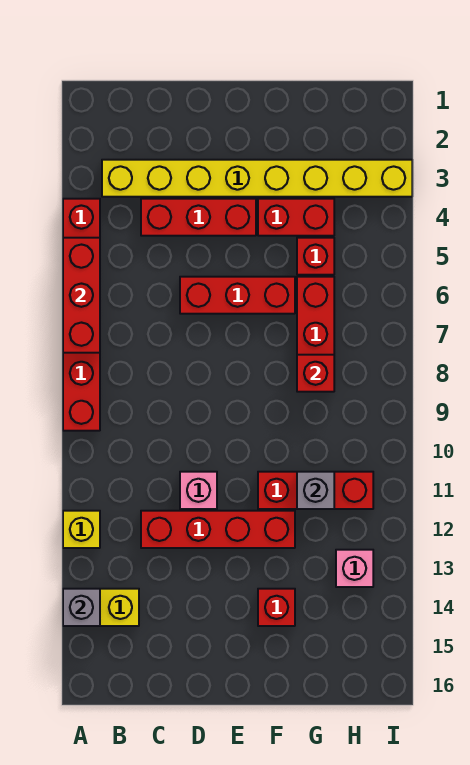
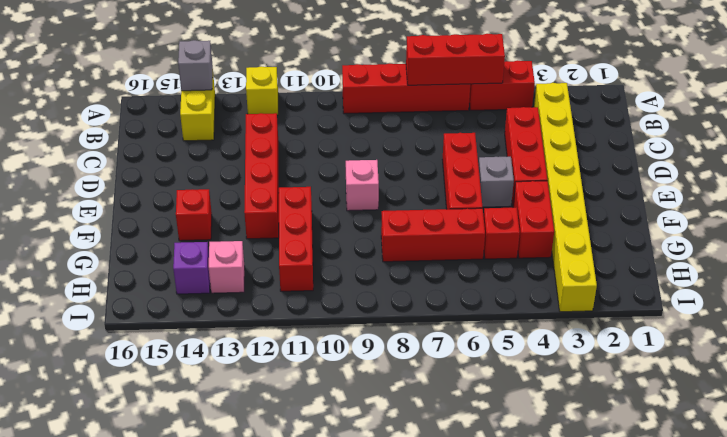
pink 1x1 brick [180,472,217,509] -> pink 1x1 brick moved to [346,160,379,211]
red 1x1 brick [297,355,334,392] -> none
grey 1x1 brick [297,472,334,509] -> grey 1x1 brick moved to [479,157,514,207]
none -> purple 1x1 brick [173,242,210,294]

